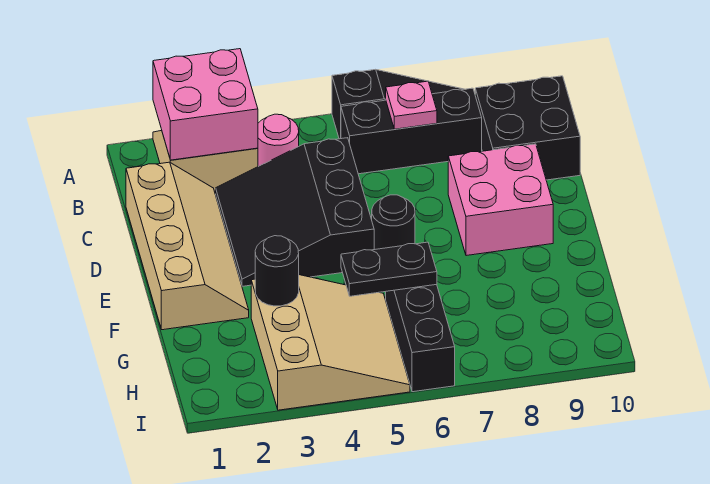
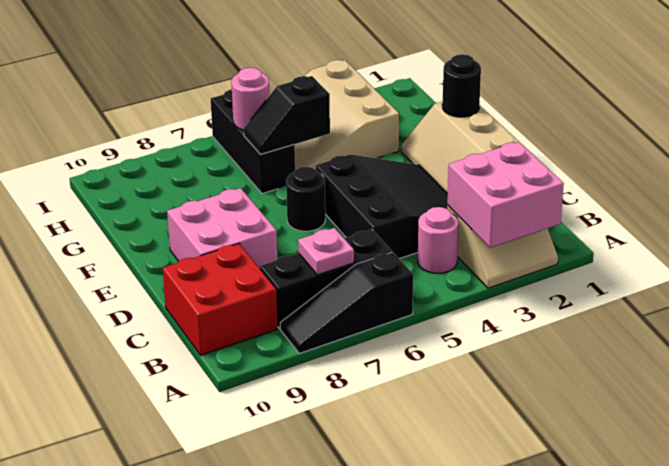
black 2x2 brick [475,76,580,180] -> red 2x2 brick [163,244,278,355]
black 1x1 round brick [255,236,299,306] -> black 1x1 round brick moved to [442,54,481,117]
black 1x2 plate [341,242,437,296] -> black 1x2 slope [244,76,330,154]
none -> pink 1x1 round brick [231,68,270,130]

